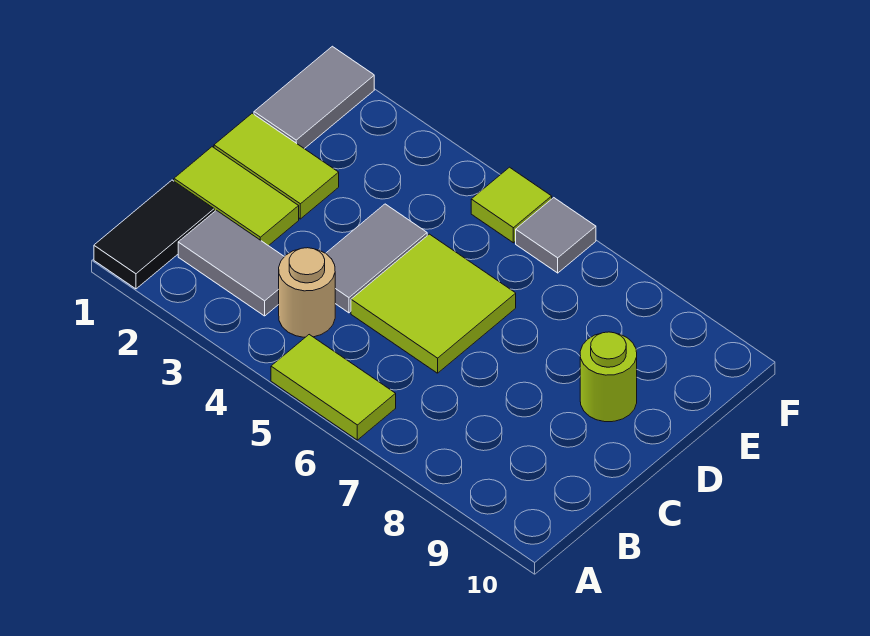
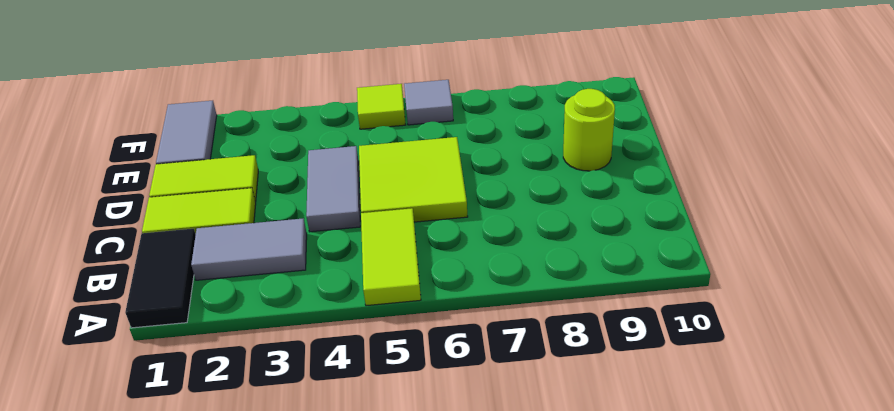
lime 1x2 tile [271,335,396,440] -> lime 1x2 tile turned to [361,208,421,306]
tan 1x1 round brick [279,248,335,337] -> none

